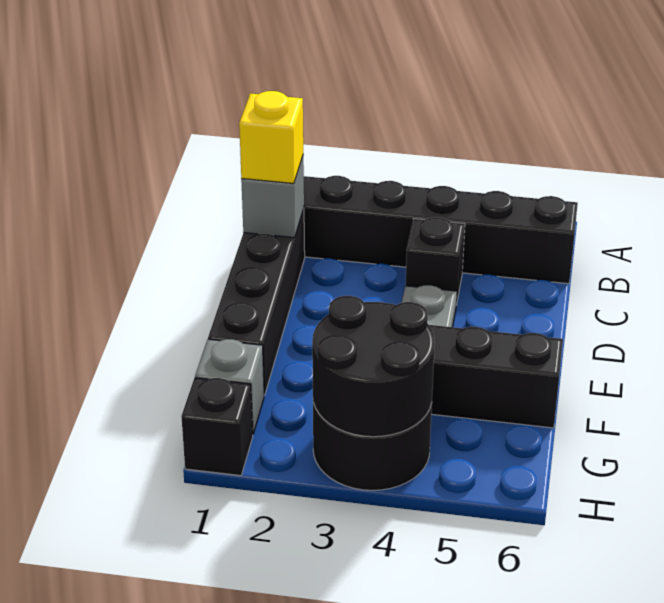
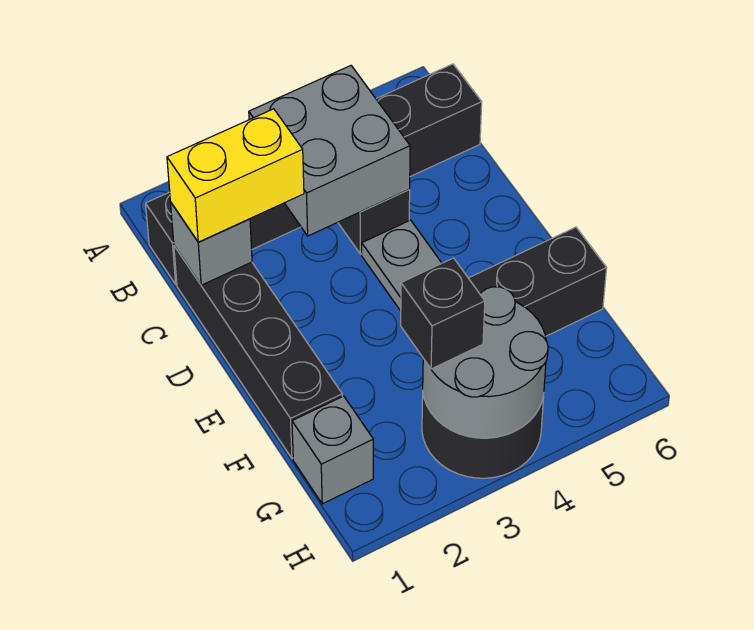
none -> grey 2x2 brick [249,66,410,236]
yellow 1x1 brick [239,91,303,184] -> yellow 1x2 brick [167,109,304,242]
black 2x2 round brick [312,296,435,437] -> grey 2x2 round brick [423,287,548,438]
black 1x1 brick [181,378,253,476] -> black 1x1 brick moved to [401,258,485,369]

